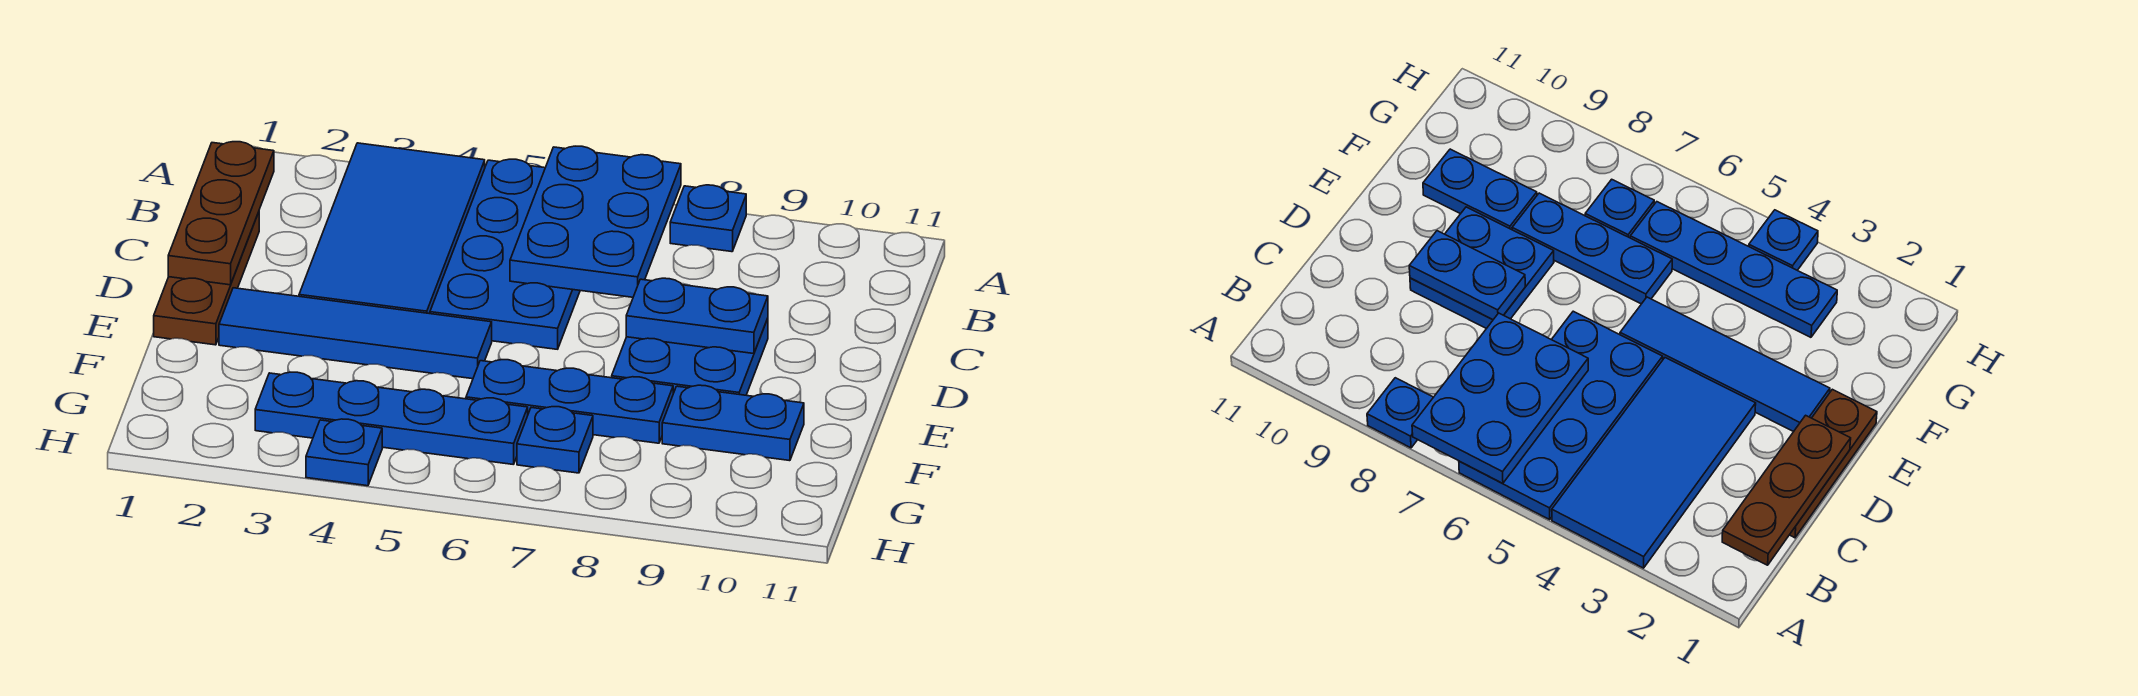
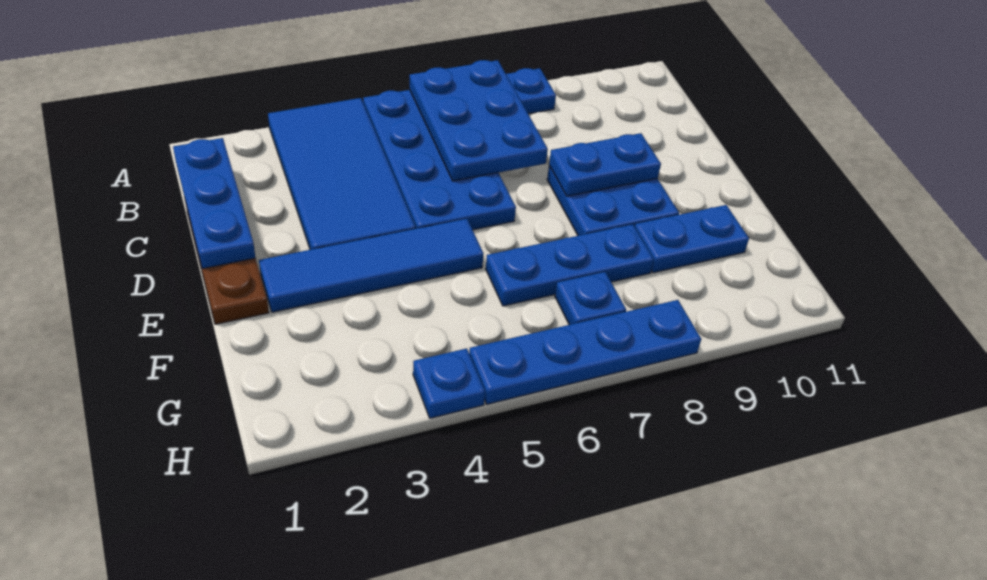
brown 1x3 plate [168,142,274,285] -> blue 1x3 plate [173,138,255,269]
blue 1x4 plate [255,372,528,465] -> blue 1x4 plate moved to [469,300,701,404]

